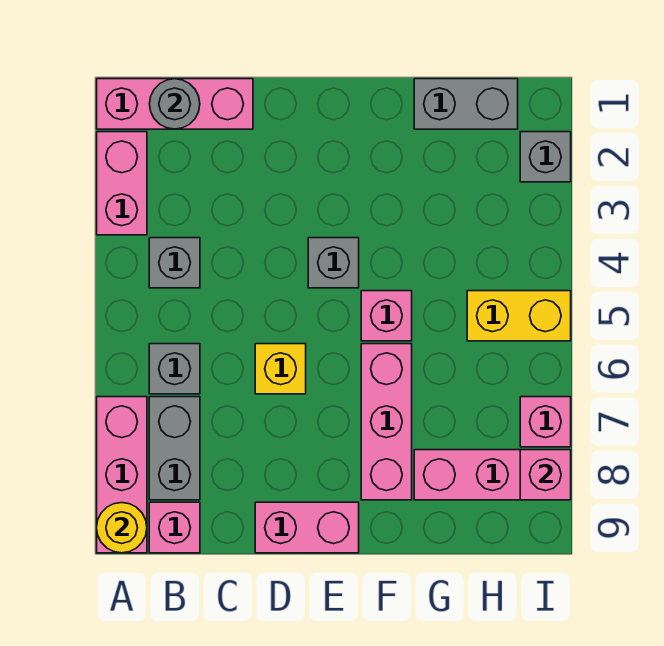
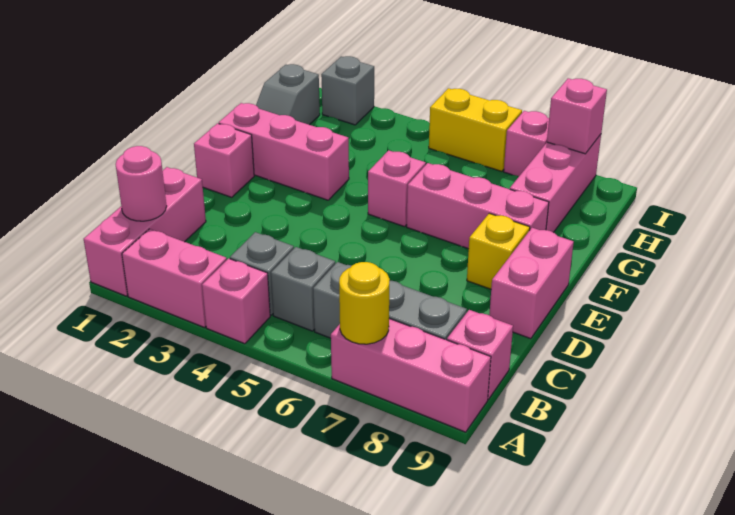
none -> pink 1x1 brick [202,258,270,344]
yellow 1x1 round brick [97,503,147,553] -> yellow 1x1 round brick moved to [339,262,390,344]
grey 1x1 round brick [150,79,200,129] -> pink 1x1 round brick [116,146,167,221]
yellow 1x1 brick [255,344,306,394] -> yellow 1x1 brick moved to [467,213,530,289]
none -> pink 1x1 brick [194,123,254,197]
grey 1x1 brick [308,238,359,288] -> grey 1x1 brick moved to [271,247,335,331]
none -> pink 1x3 brick [219,103,349,200]
grey 1x2 brick [414,79,518,129] -> grey 1x2 slope [256,64,320,125]
yellow 1x2 brick [467,291,571,341] -> yellow 1x2 brick turned to [429,88,522,171]

